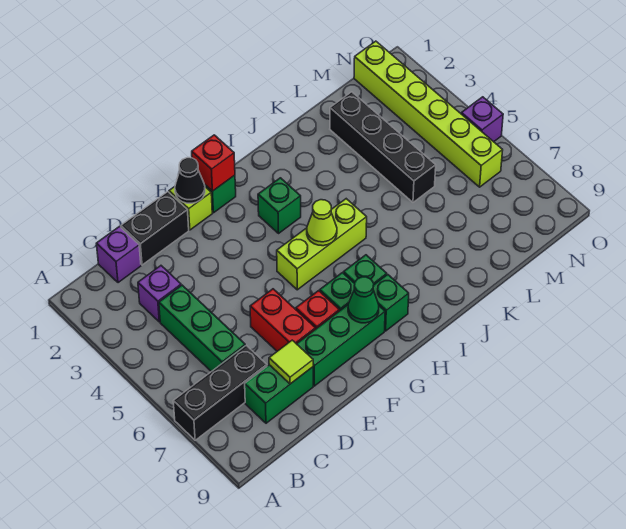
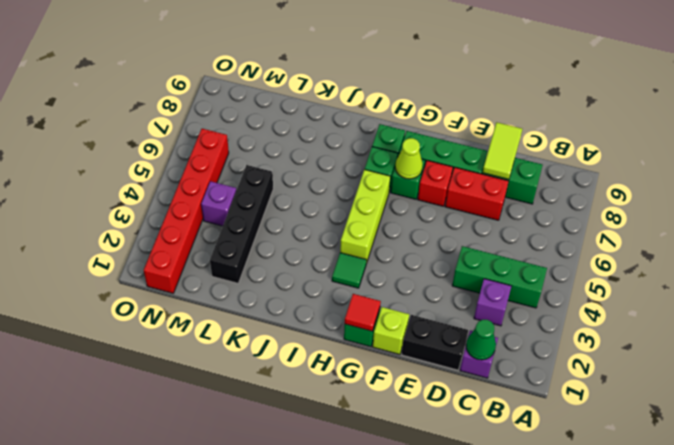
black 1x3 brick [173,345,267,440] -> none
green 1x3 brick [159,285,245,372] -> green 1x3 brick turned to [452,246,547,308]
lime 1x1 tile [269,340,313,384] -> lime 1x2 tile [483,122,522,179]
red 1x2 brick [250,289,315,351] -> red 1x2 brick turned to [445,167,509,220]
black 1x1 cone [175,158,205,203] -> none
red 1x1 brick [192,135,235,191] -> red 1x1 tile [345,294,381,331]
lime 1x3 brick [277,199,367,290] -> lime 1x3 brick turned to [340,170,390,263]
green 1x1 cone [348,277,379,323] -> green 1x1 cone moved to [466,320,496,360]
green 1x1 brick [258,178,301,234] -> green 1x1 tile [332,253,367,288]
lime 1x1 cone [307,200,337,246] -> lime 1x1 cone moved to [395,138,423,179]
lime 1x6 brick [354,41,503,187] -> red 1x6 brick [144,129,229,293]
purple 1x1 brick [461,97,503,142] -> purple 1x1 brick moved to [201,181,236,226]

